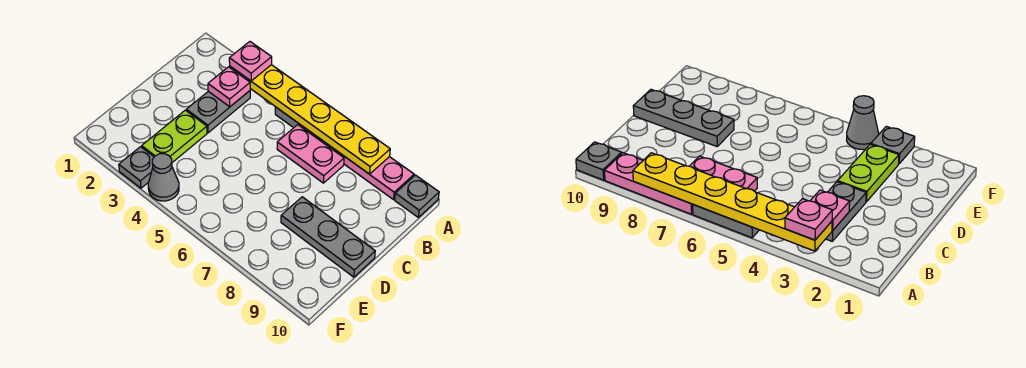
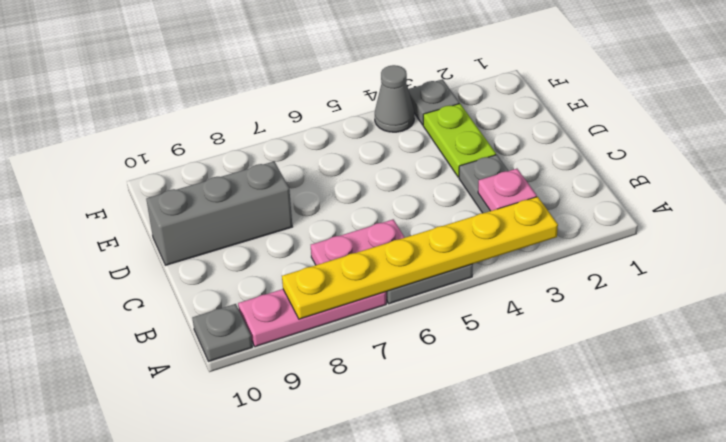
pink 1x1 plate [229,42,272,81] -> none
grey 1x3 plate [281,197,375,277] -> grey 1x3 brick [146,161,292,265]

